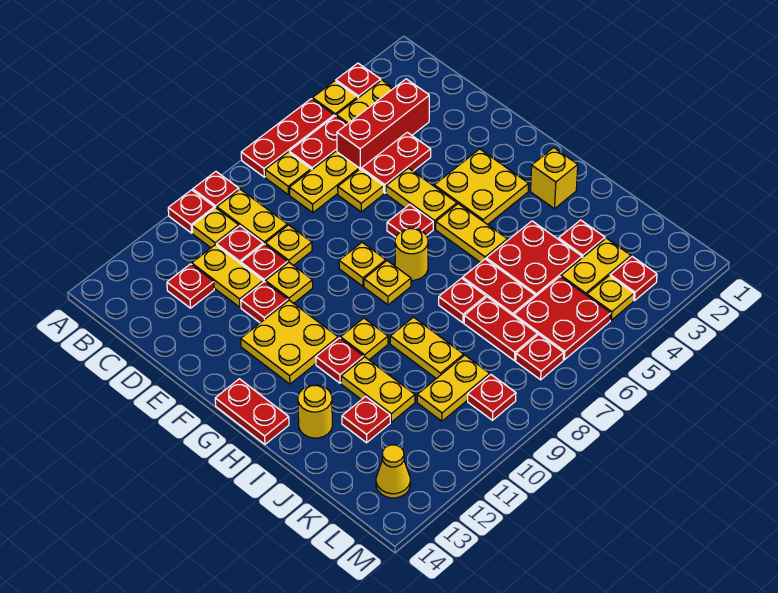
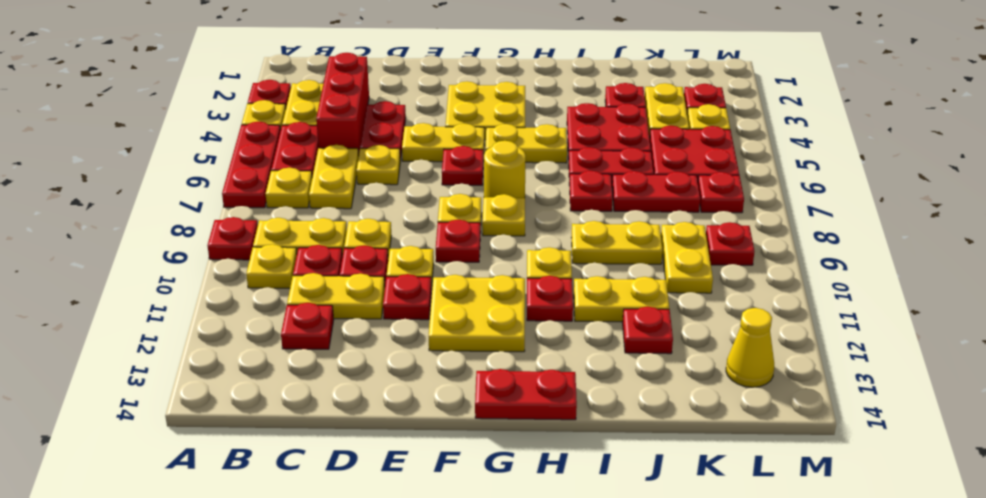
red 1x1 plate [168,190,214,233] -> red 1x1 plate moved to [436,220,480,262]
yellow 1x1 brick [531,148,578,209] -> none
yellow 1x1 round brick [298,385,332,438] -> none

